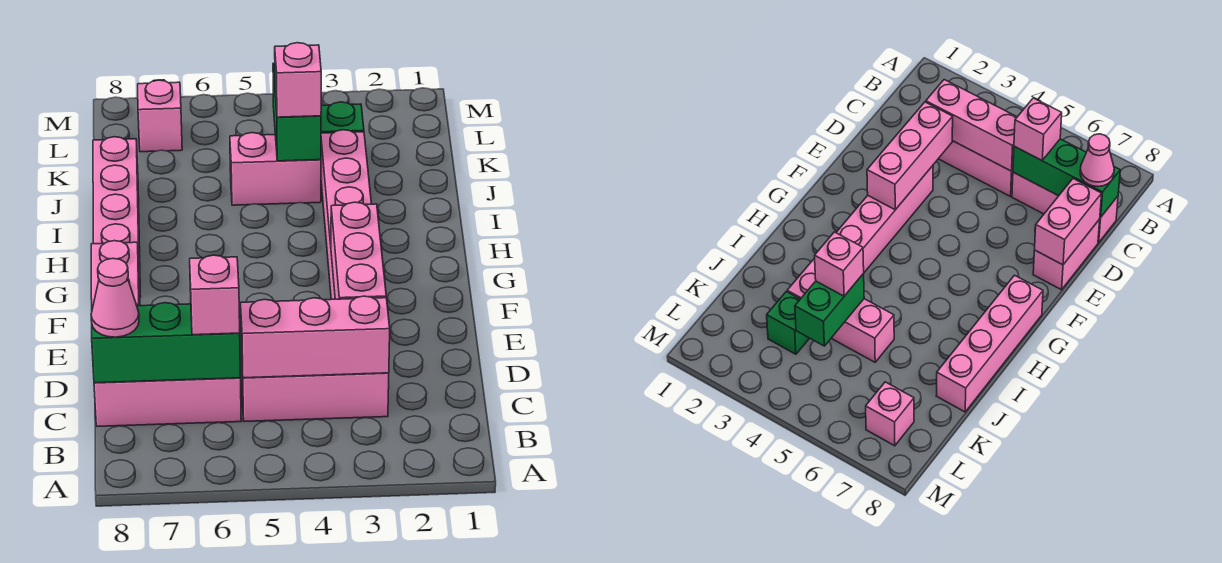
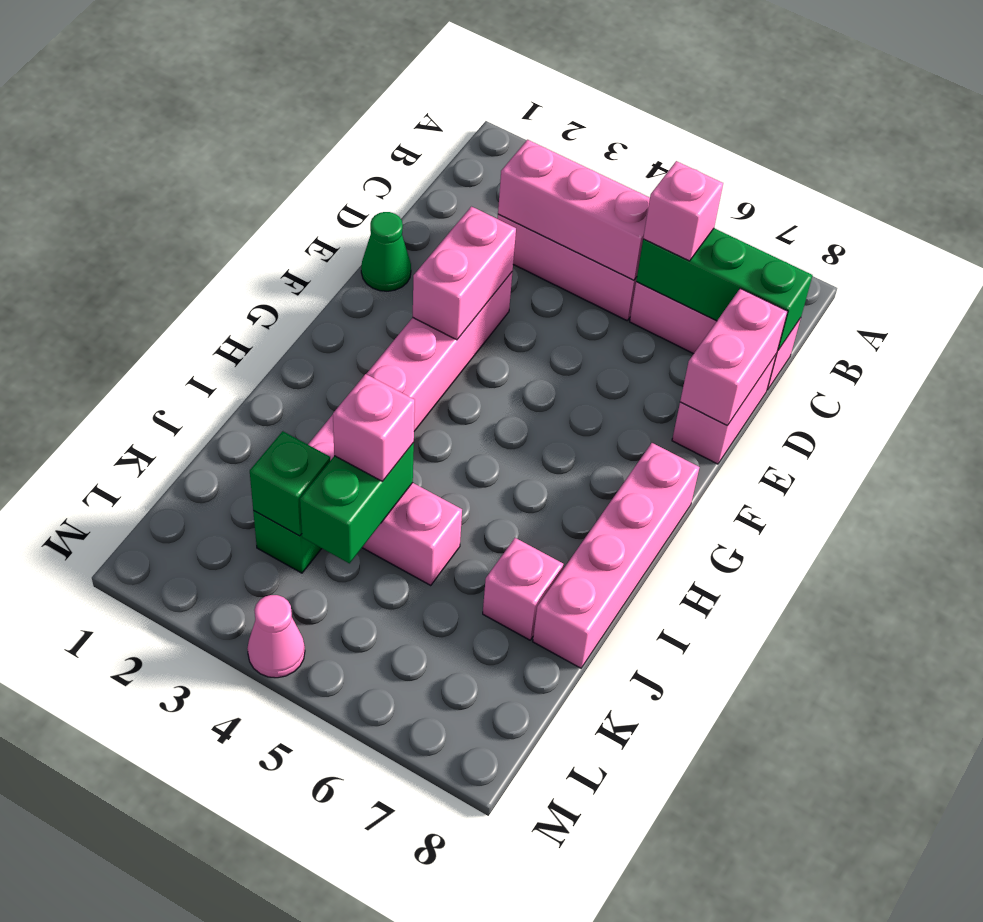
pink 1x1 cone [91,258,139,337] -> pink 1x1 cone moved to [247,595,305,678]
pink 1x3 brick [331,202,386,299] -> pink 1x2 brick [413,207,516,340]
none -> green 1x1 cone [361,212,411,291]
none -> green 1x1 brick [250,431,330,536]
pink 1x1 brick [138,80,182,152] -> pink 1x1 brick moved to [483,538,563,640]

